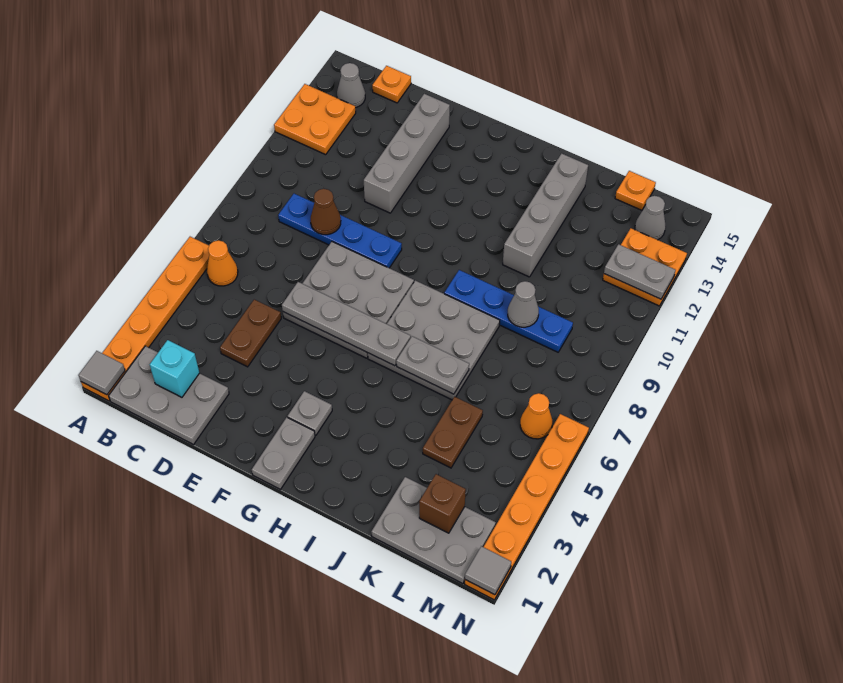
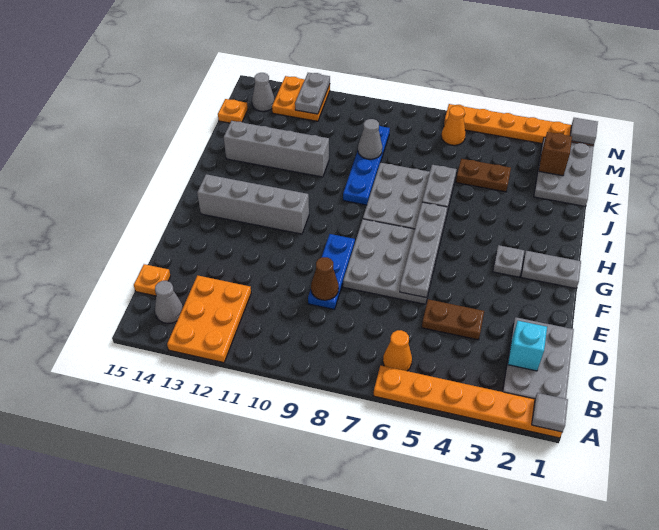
orange 2x2 plate [274,84,356,155] -> orange 2x3 plate [167,275,251,363]
blue 1x4 plate [278,194,402,268] -> blue 1x3 plate [308,234,355,309]
grey 1x4 brick [364,94,450,213] -> grey 1x4 brick moved to [197,174,309,234]

